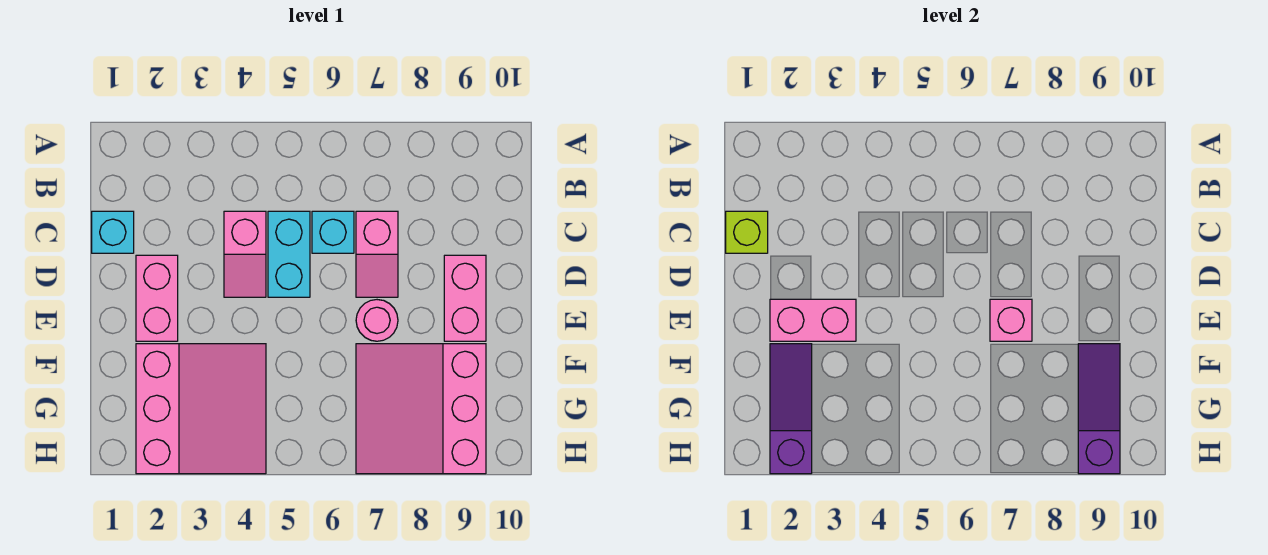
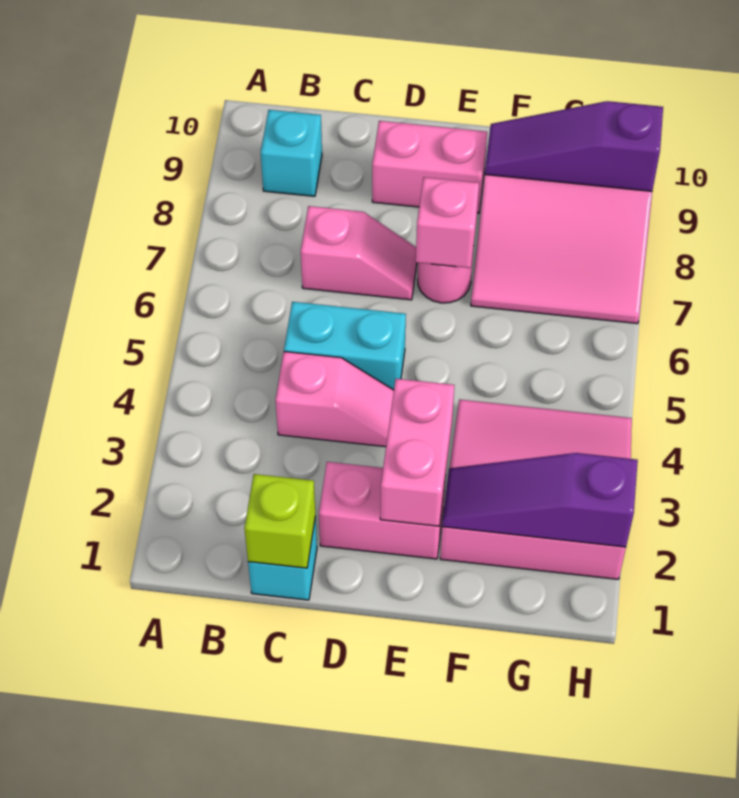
cyan 1x1 brick [312,211,354,253] -> cyan 1x1 brick moved to [261,110,322,196]

